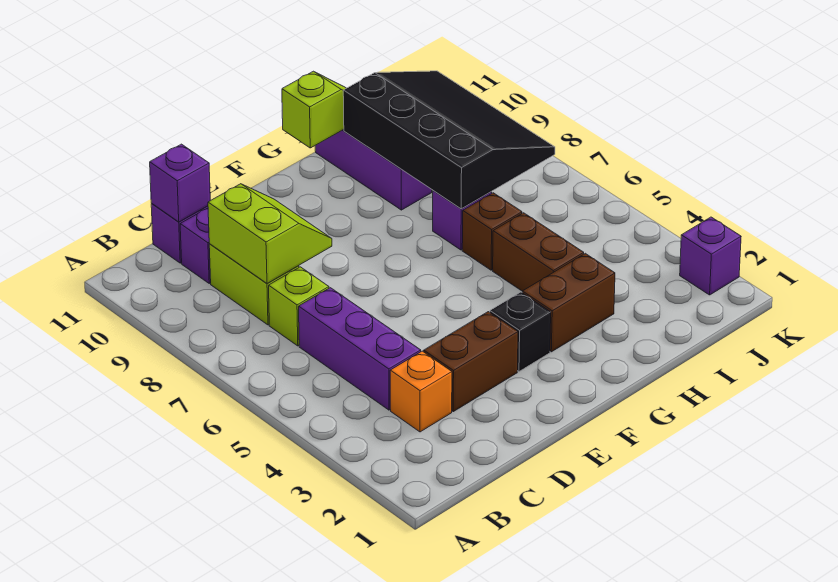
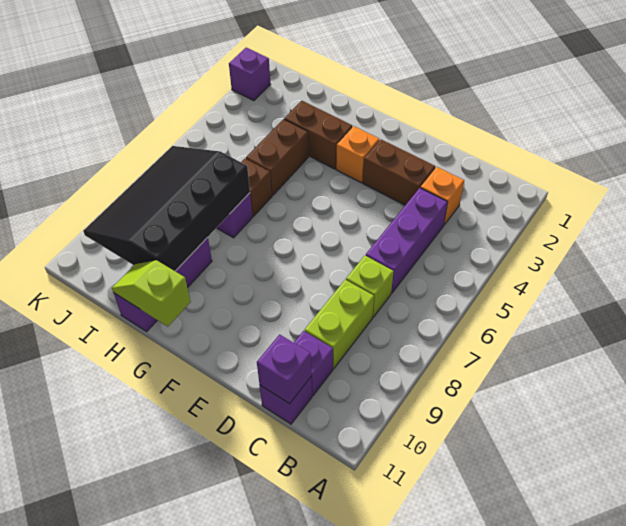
lime 2x2 slope [208,184,332,283] -> none
black 1x1 brick [490,292,551,371] -> orange 1x1 brick [336,126,379,183]

